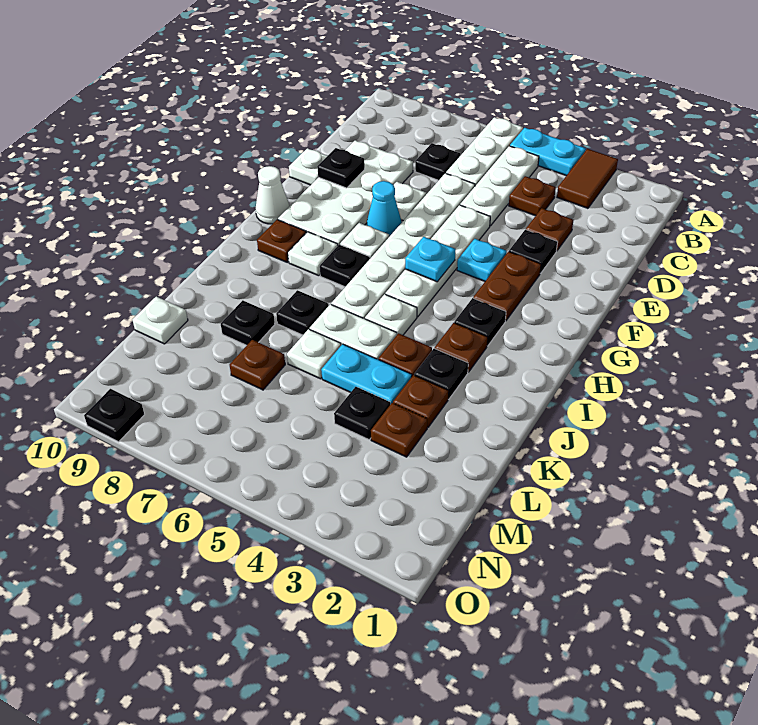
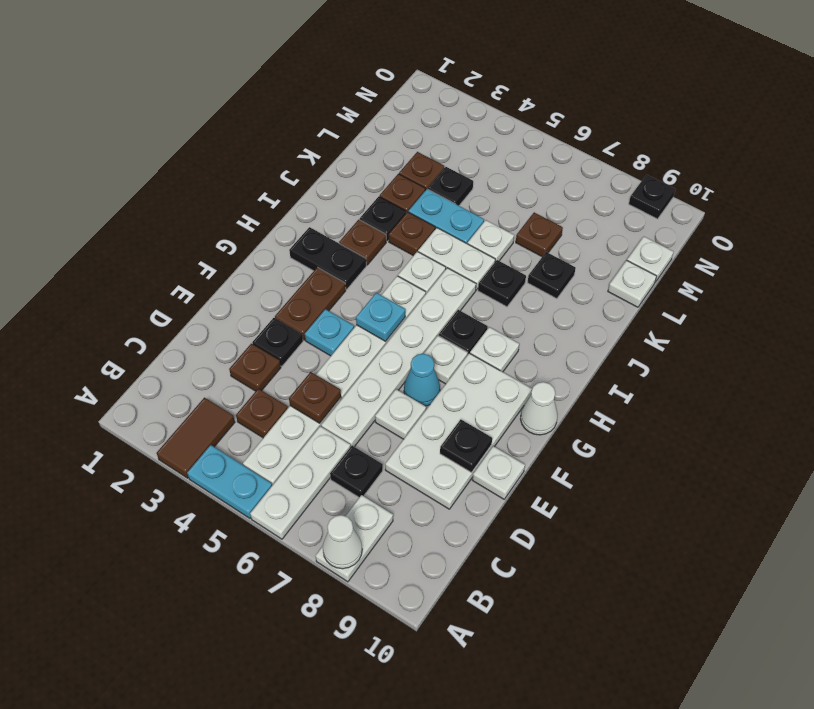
none -> white 1x2 plate [316,495,393,582]
none -> white 1x1 cone [323,515,362,569]
black 1x1 plate [454,298,506,346] -> black 1x2 plate [289,227,366,289]
brown 1x1 plate [257,220,306,262] -> brown 1x1 plate moved to [289,372,341,423]
none -> white 1x1 plate [627,237,673,282]

